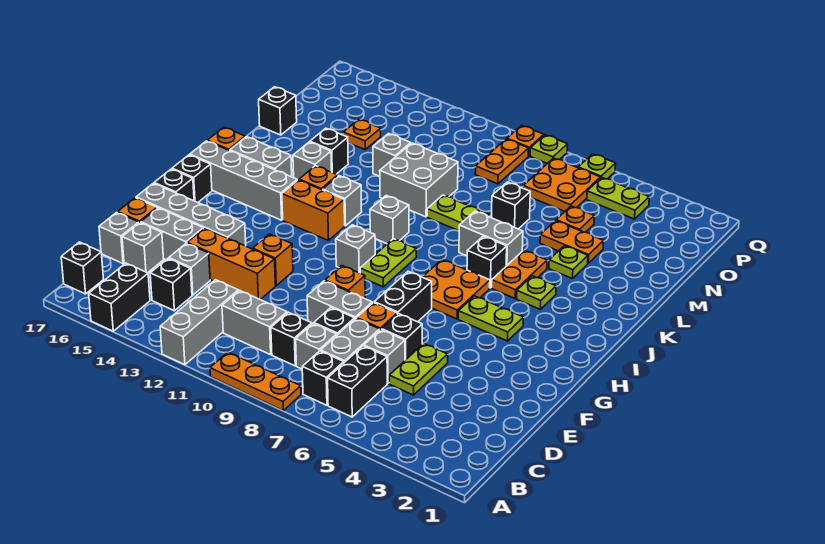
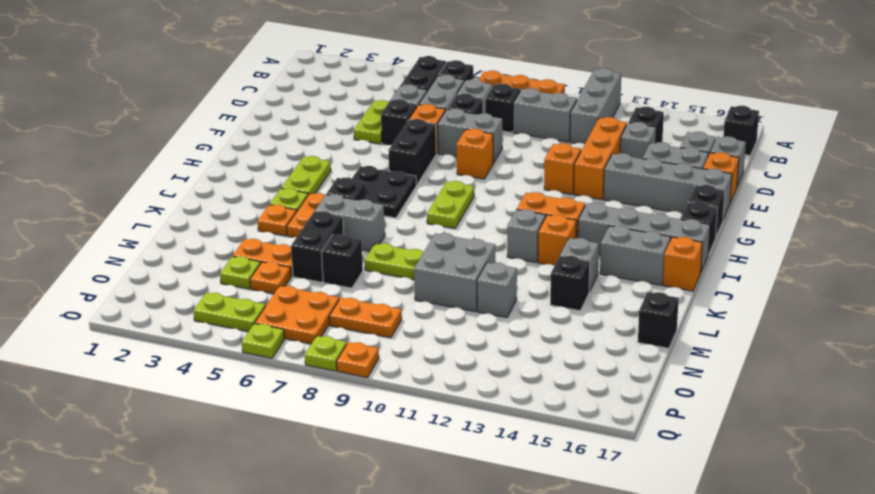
black 1x2 brick [89,263,150,331] -> black 1x2 brick moved to [291,211,344,282]
orange 1x3 brick [187,228,275,300] -> orange 1x3 brick turned to [574,117,627,199]
lime 1x2 plate [458,296,524,341] -> lime 1x2 plate turned to [281,156,331,195]
orange 2x2 plate [423,260,490,319] -> black 2x2 plate [352,166,416,218]
grey 1x1 brick [336,225,375,273] -> none
grey 1x1 brick [370,196,409,244] -> none
lime 1x1 plate [549,246,588,279] -> lime 1x1 plate moved to [220,256,261,289]
orange 1x1 plate [343,119,381,150] -> orange 1x1 plate moved to [258,205,297,236]
orange 1x2 plate [475,139,529,184] -> orange 1x2 plate turned to [329,298,402,338]

